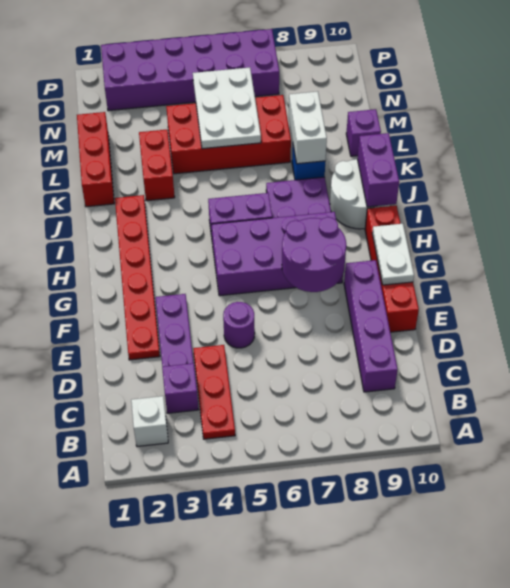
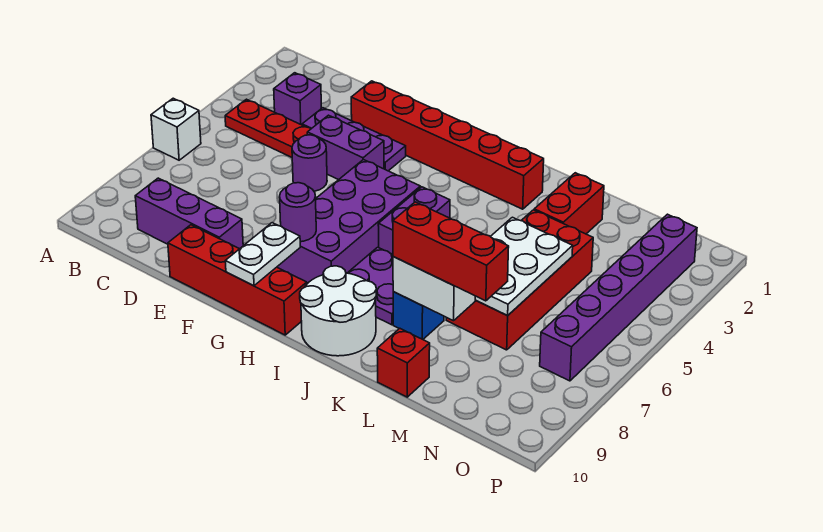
white 1x1 brick [131,396,168,447] -> white 1x1 brick moved to [151,98,201,160]
purple 1x4 brick [344,260,398,392] -> purple 1x3 brick [135,178,243,249]
red 1x6 plate [115,195,160,360] -> red 1x6 brick [351,81,544,209]
purple 2x2 round brick [282,217,346,292] -> purple 1x1 round brick [280,183,316,242]
white 1x2 plate [372,224,414,285] -> white 1x2 plate turned to [225,223,300,286]
purple 1x2 brick [358,133,399,207] -> purple 1x2 brick moved to [307,115,384,180]
red 1x3 brick [77,112,114,207] -> red 1x3 brick moved to [393,202,509,301]
red 1x2 brick [139,130,175,201] -> red 1x2 brick turned to [534,173,604,234]
white 2x3 plate [193,67,261,149] -> white 2x3 plate turned to [475,217,573,316]
purple 1x1 brick [346,109,381,156] -> red 1x1 brick [377,328,430,397]
purple 2x6 brick [101,29,279,111] -> purple 1x6 brick [540,214,697,381]

